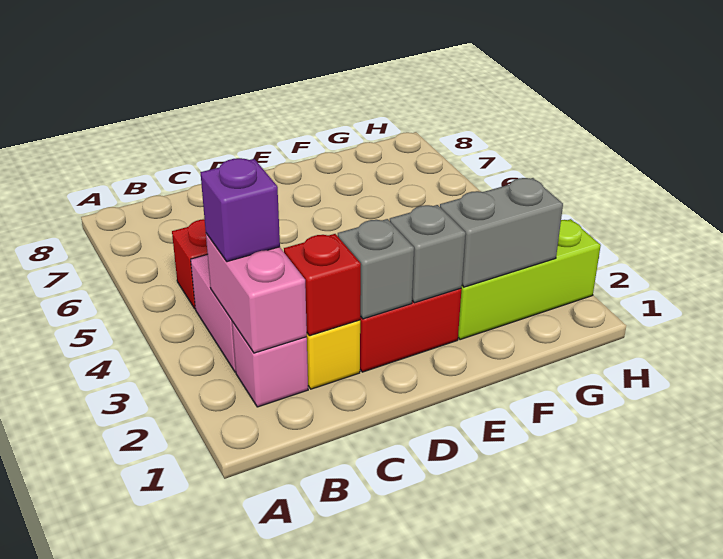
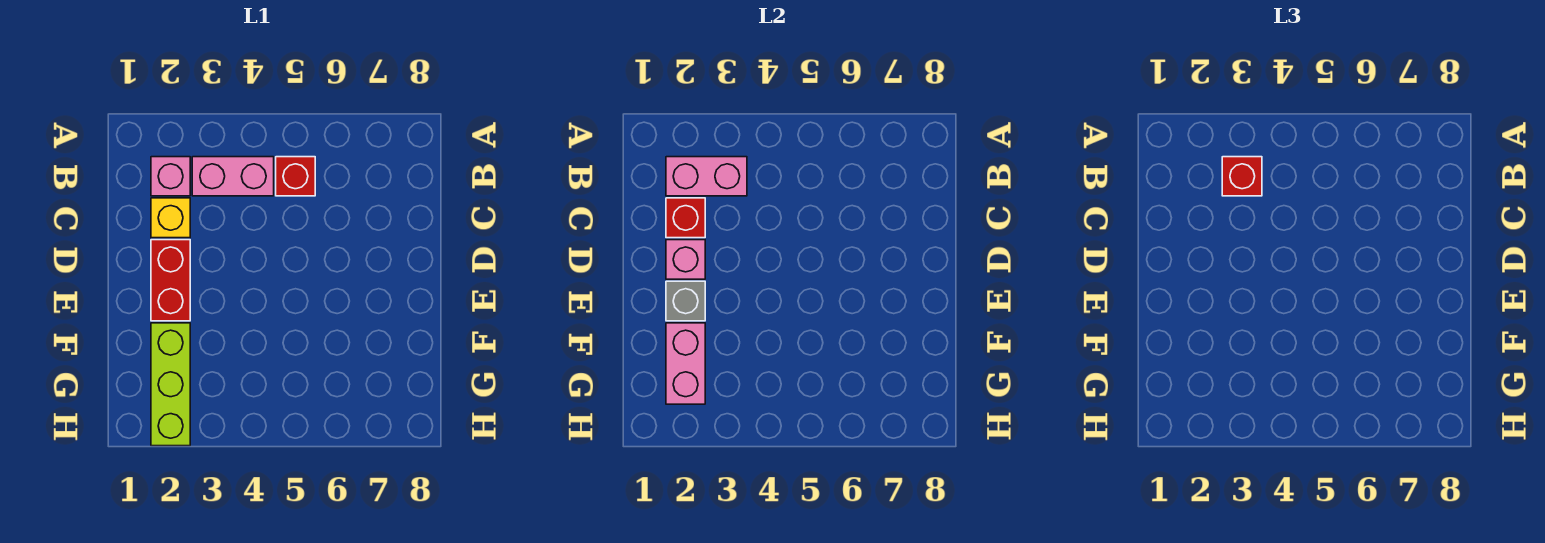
purple 1x1 brick [200,158,280,262] -> red 1x1 brick [1222,157,1262,196]
grey 1x1 brick [338,219,414,319] -> pink 1x1 brick [666,240,705,279]
grey 1x2 brick [440,178,563,287] -> pink 1x2 brick [666,323,705,404]

